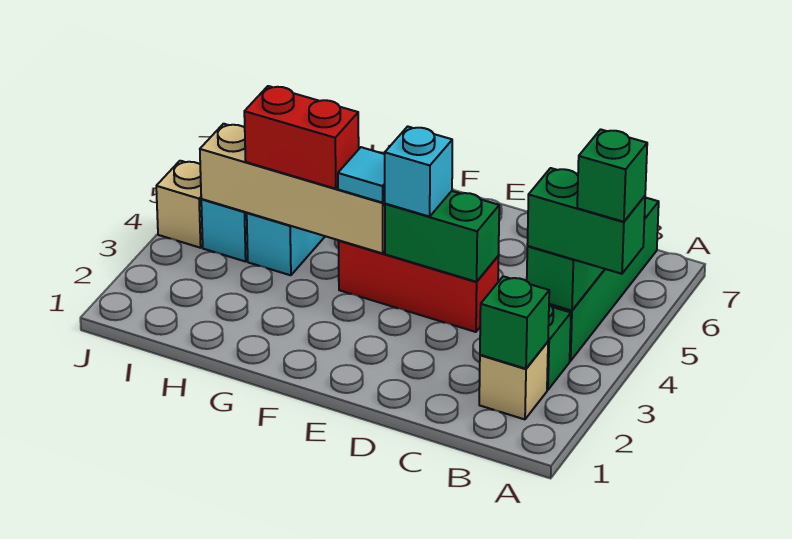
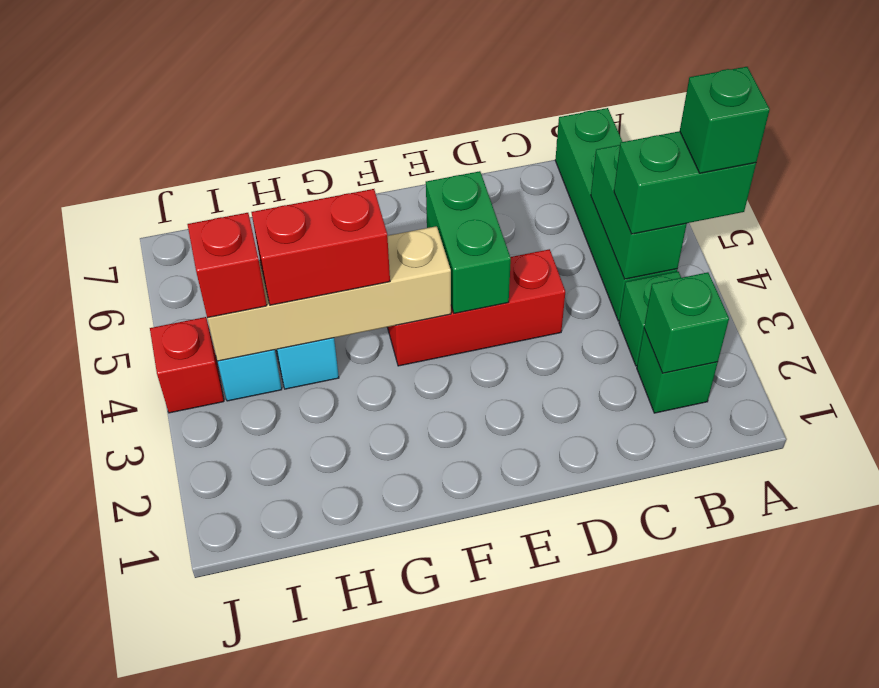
tan 1x1 brick [479,342,548,419] -> green 1x1 brick [637,329,718,413]
green 1x2 brick [385,191,499,282] -> green 1x2 brick turned to [426,171,511,313]
cyan 1x1 brick [385,126,452,217] -> none
cyan 1x1 tile [338,147,385,203] -> none
none -> red 1x1 brick [187,213,267,318]
tan 1x1 brick [156,161,203,248] -> red 1x1 brick [150,317,224,413]

